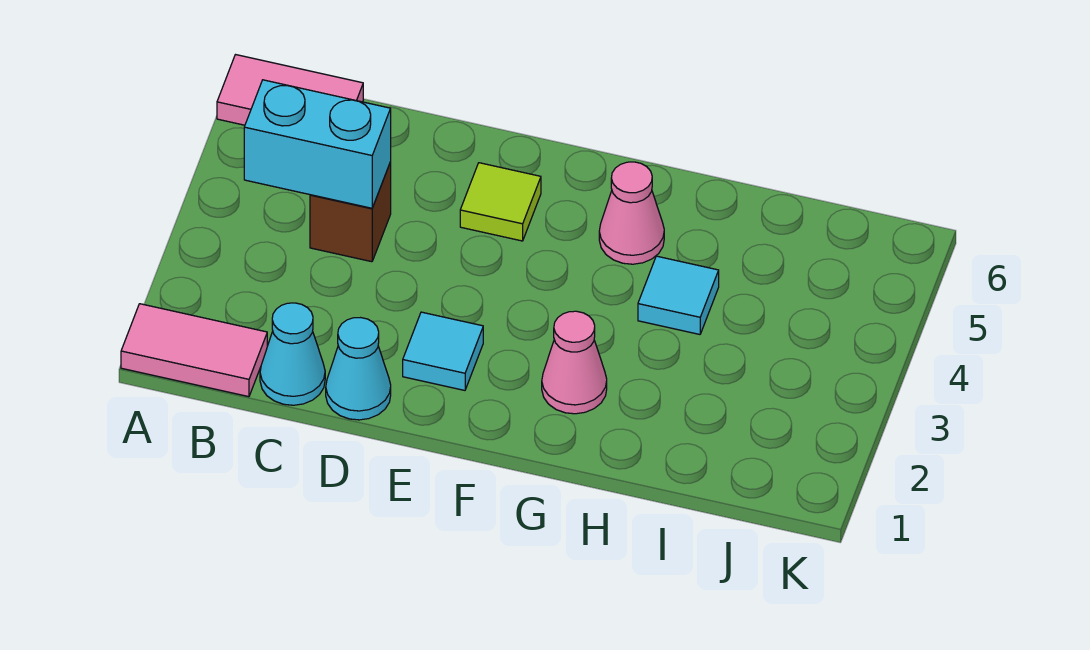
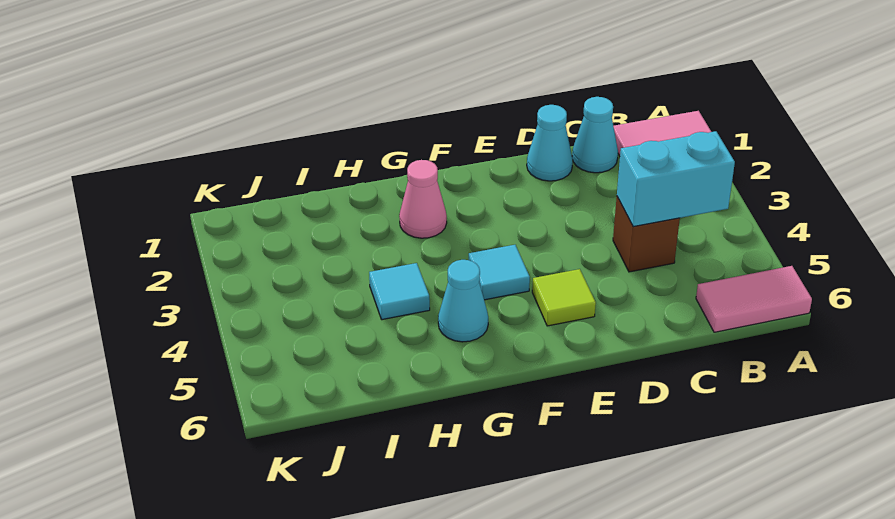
cyan 1x1 tile [403,312,483,390] -> cyan 1x1 tile moved to [469,245,530,300]
pink 1x1 cone [599,162,664,264] -> cyan 1x1 cone [438,260,488,342]

